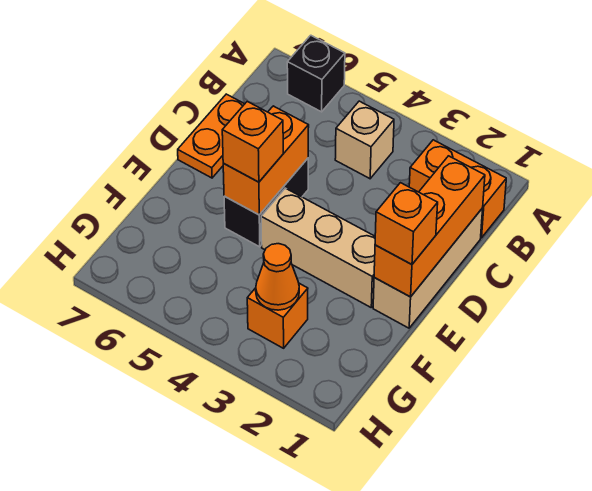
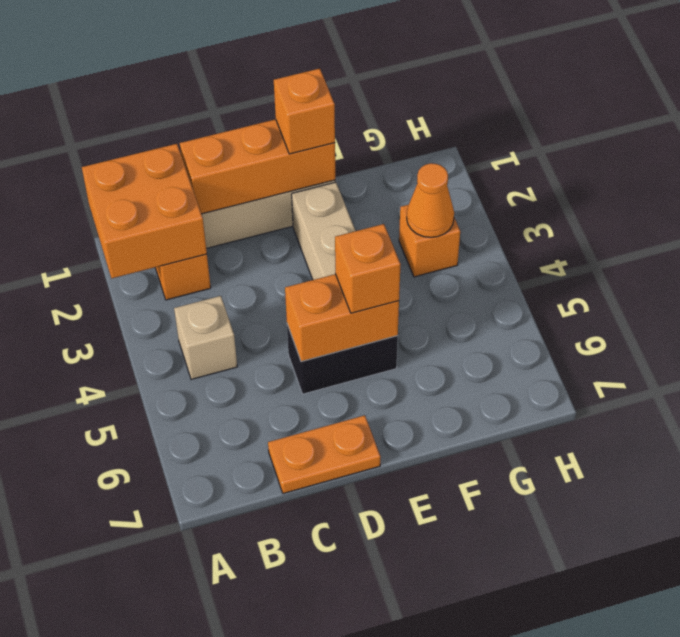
none -> orange 2x2 brick [82,144,207,278]
black 1x1 brick [287,35,345,112] -> none

